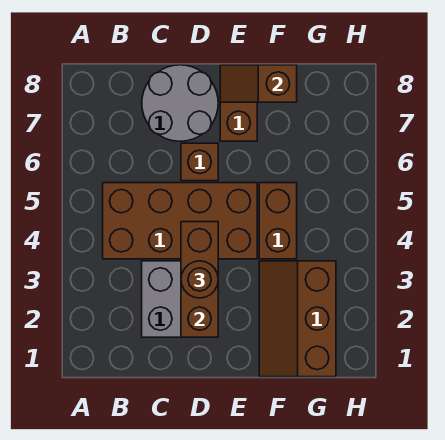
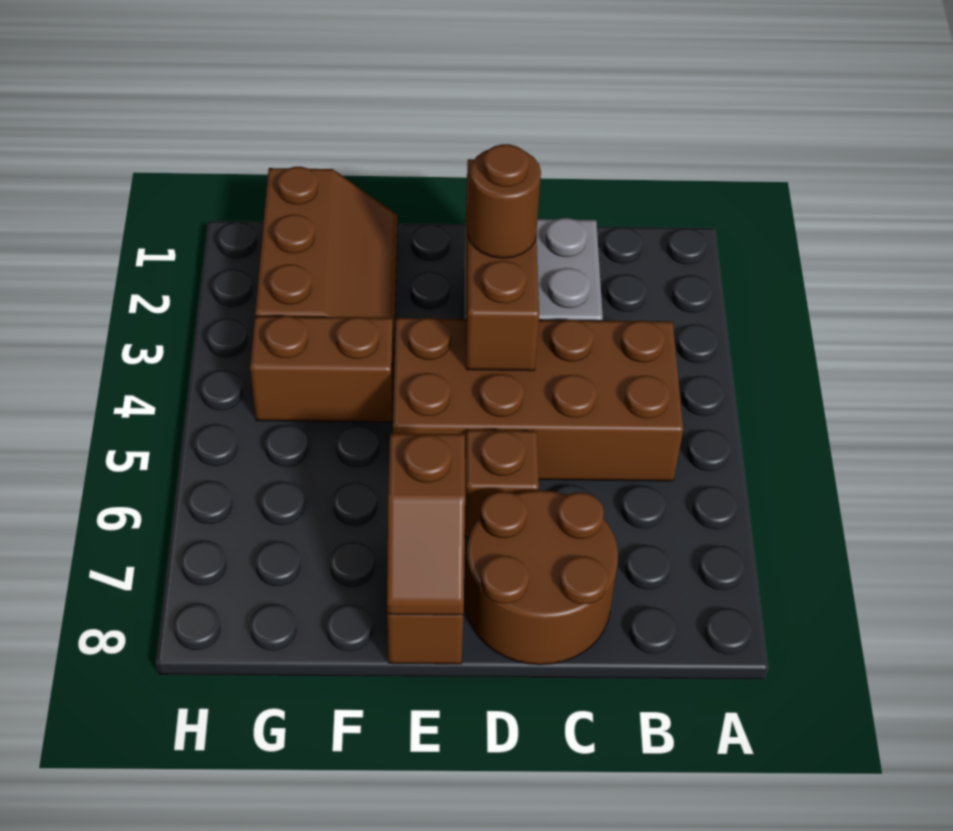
grey 2x2 round brick [142,65,218,141] -> brown 2x2 round brick [465,490,618,665]
brown 1x2 slope [220,65,297,102] -> brown 1x2 slope turned to [387,433,465,615]
brown 1x2 brick [259,183,297,259] -> brown 1x2 brick turned to [250,316,393,422]

